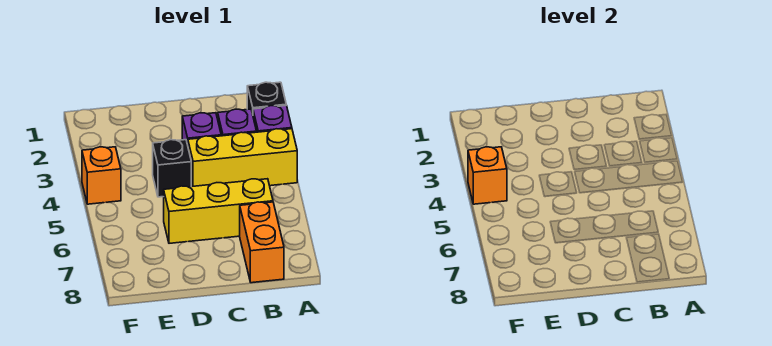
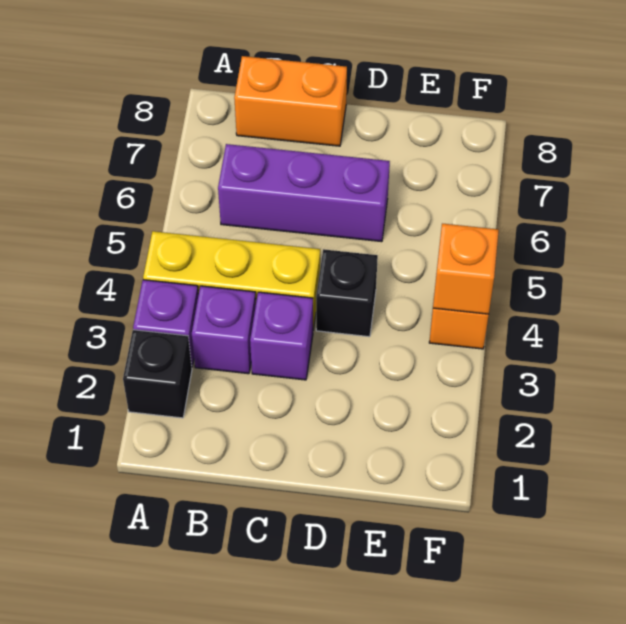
yellow 1x3 brick [164,179,273,243] -> purple 1x3 brick [218,144,390,242]
orange 1x2 brick [240,202,284,283] -> orange 1x2 brick turned to [234,56,347,146]

